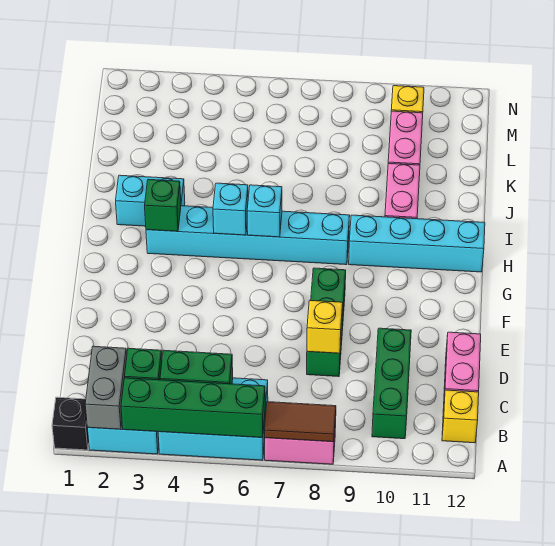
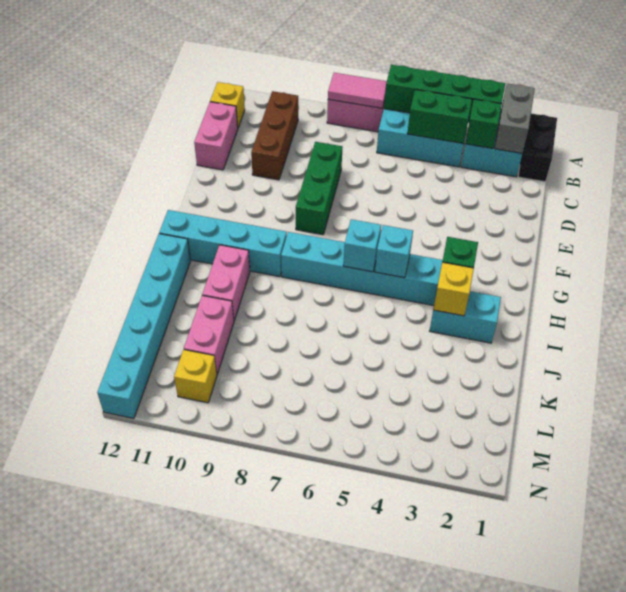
black 1x1 brick [52,397,89,450] -> black 1x2 brick [518,114,557,182]
brown 1x2 tile [265,402,336,442] -> pink 1x2 tile [328,73,387,108]
green 1x3 brick [372,328,411,439] -> brown 1x3 brick [251,91,298,180]
yellow 1x1 brick [307,300,343,353] -> yellow 1x1 brick moved to [433,262,474,316]
none -> cyan 1x6 brick [97,234,191,418]

